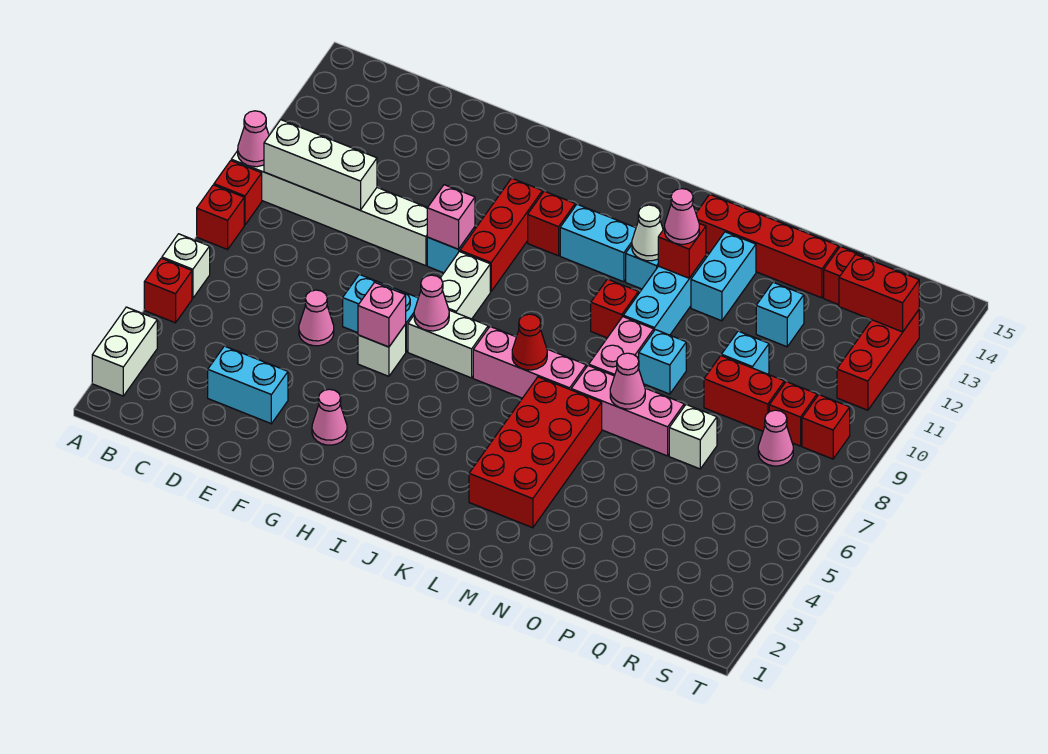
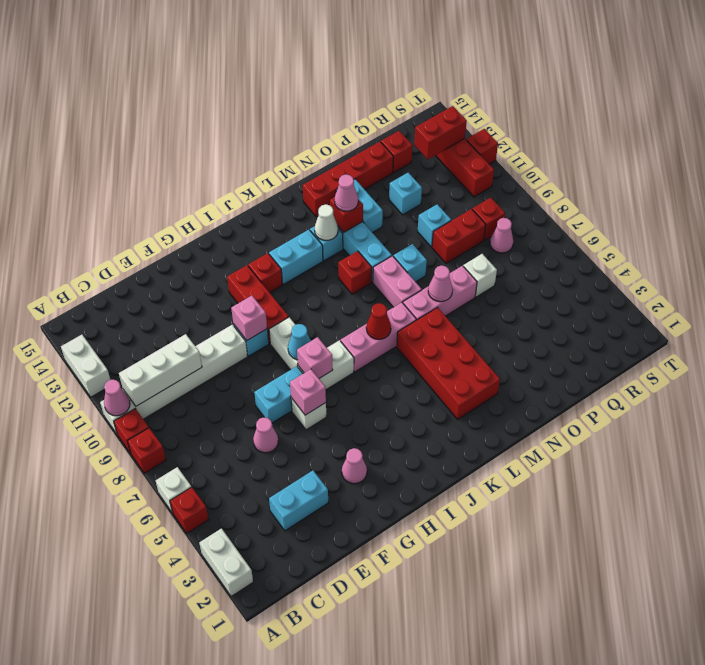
none -> white 1x2 brick [61,335,110,397]
pink 1x1 cone [414,275,449,331] -> pink 1x1 brick [297,337,333,378]
none -> cyan 1x1 cone [288,324,311,360]
red 1x1 brick [802,395,850,459] -> red 1x1 brick moved to [466,129,498,164]

